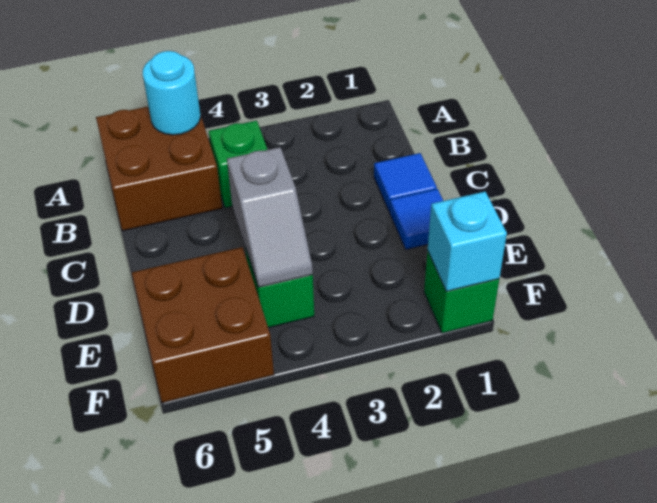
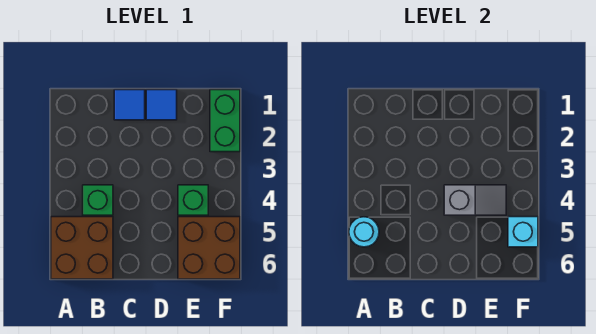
green 1x1 brick [424,251,499,333] -> green 1x2 brick [210,90,240,152]
cyan 1x1 brick [428,192,507,291] -> cyan 1x1 brick moved to [508,217,538,247]

